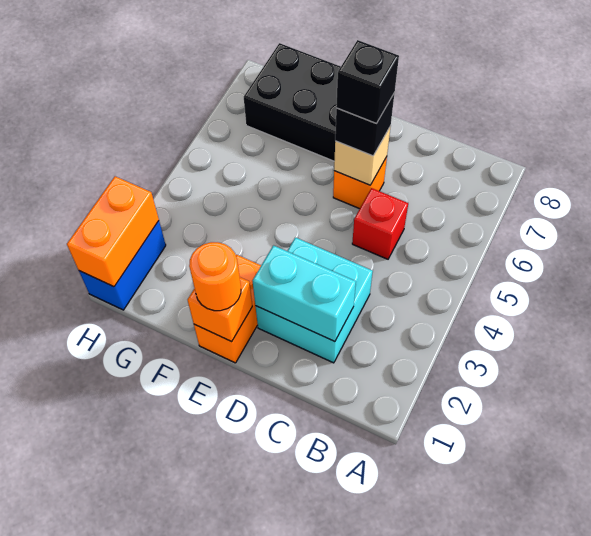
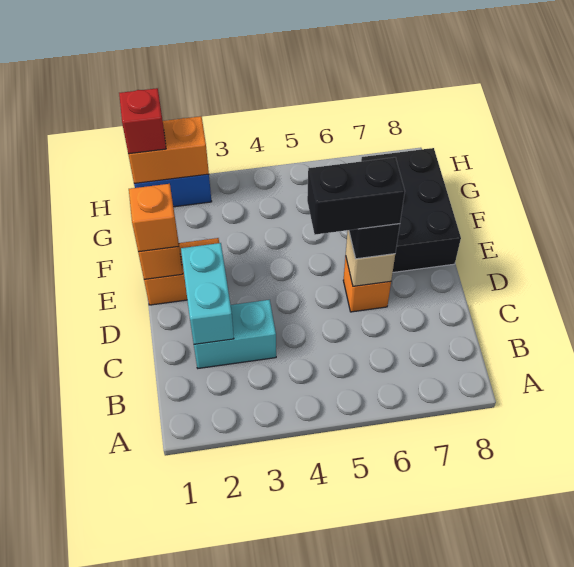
cyan 2x2 brick [255,238,373,363] -> cyan 1x2 brick [194,300,276,368]
red 1x1 brick [352,188,408,259] -> red 1x1 brick moved to [119,88,166,154]
black 1x1 brick [336,40,399,124] -> black 1x2 brick [307,157,405,235]
orange 1x1 round brick [189,242,241,311] -> orange 1x1 brick [129,184,178,252]

